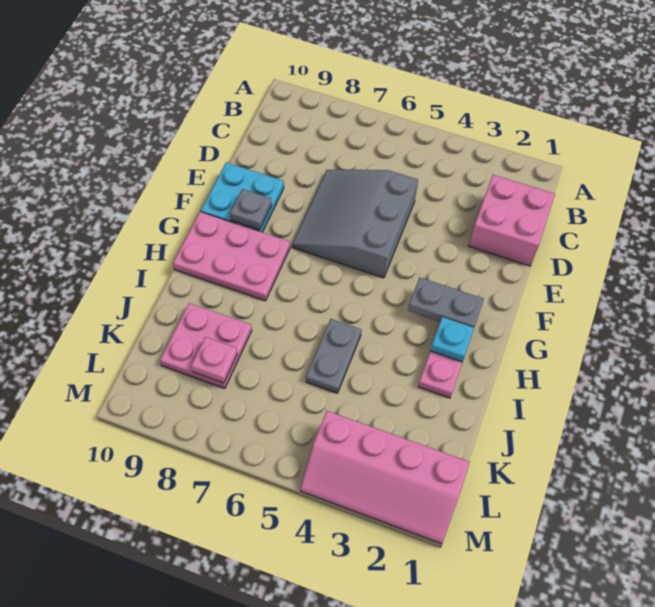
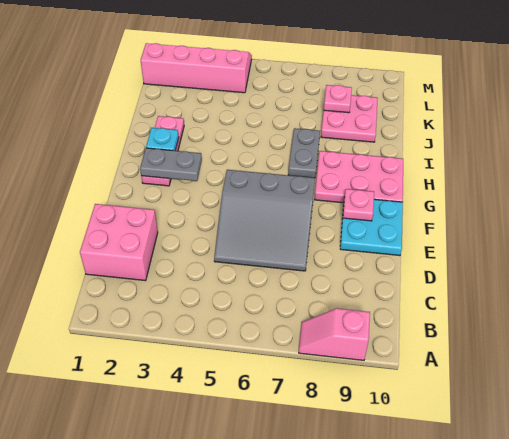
none -> pink 1x2 slope [299,308,370,360]
grey 3x3 slope [292,170,418,278] -> grey 3x3 slope turned to [214,170,315,271]
grey 1x1 plate [230,189,272,230] -> pink 1x1 plate [343,189,374,221]
grey 1x2 plate [306,319,362,393] -> grey 1x2 plate moved to [288,128,320,178]

